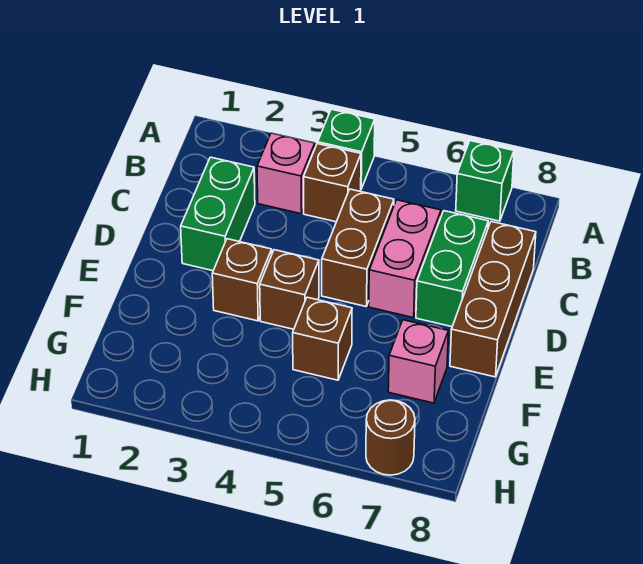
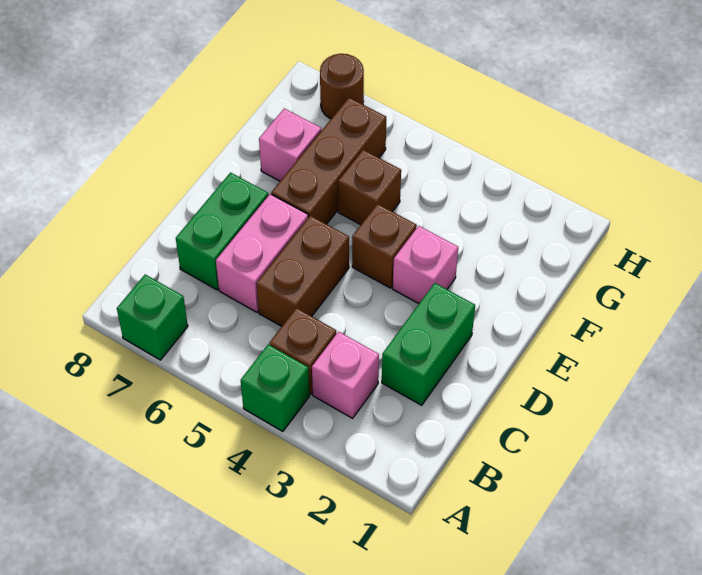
brown 1x3 brick [450,222,536,377] -> brown 1x3 brick moved to [271,98,386,224]
brown 1x1 brick [212,239,272,321] -> pink 1x1 brick [393,226,458,303]

